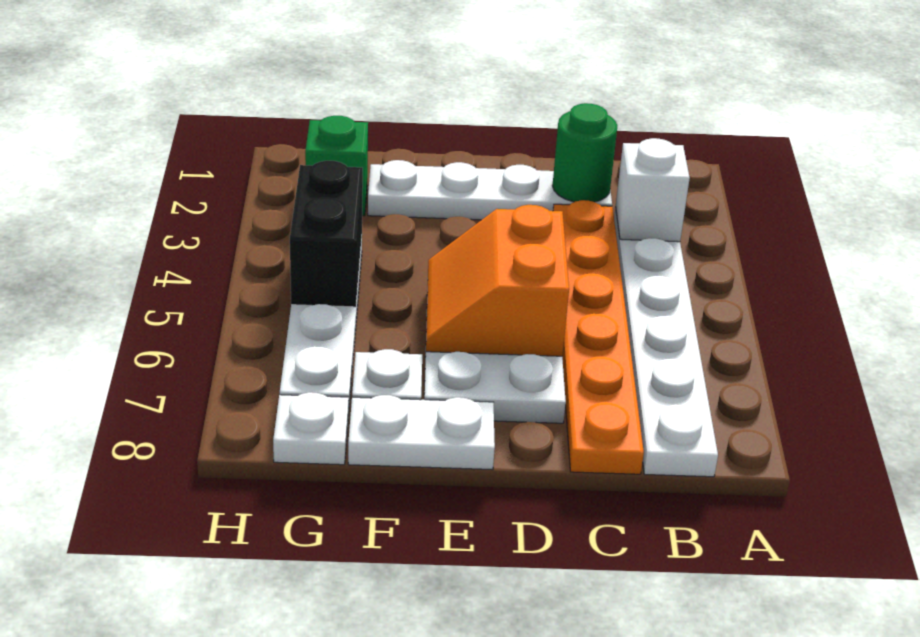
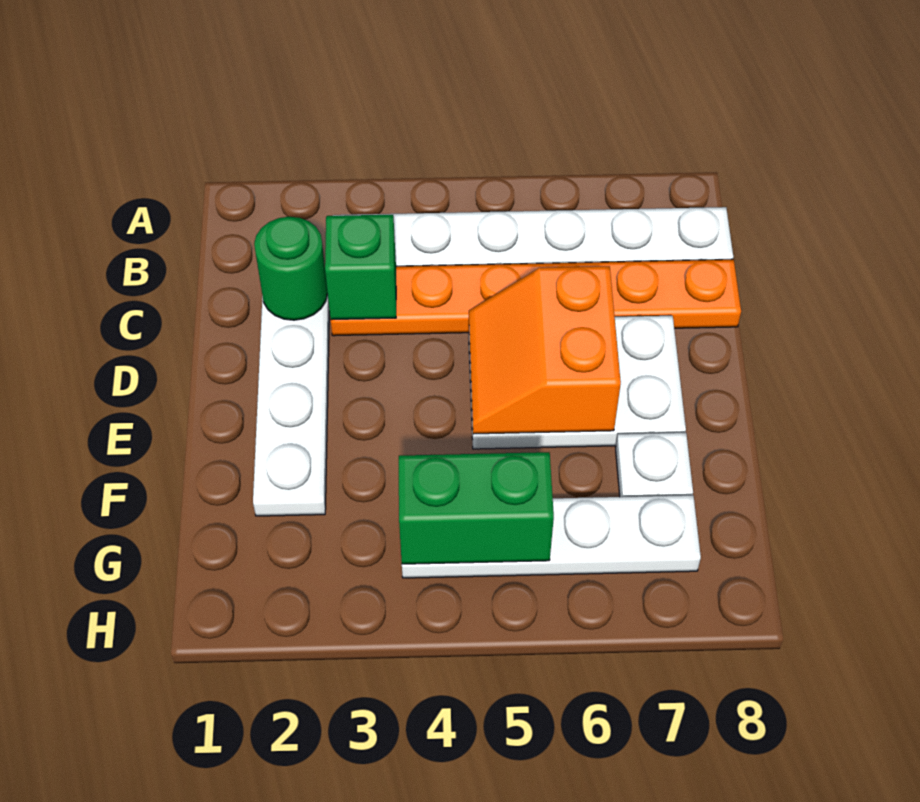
white 1x1 brick [616,138,690,242] -> none
orange 2x2 slope [426,205,569,356] -> orange 2x2 slope turned to [469,266,621,434]
white 1x2 plate [348,395,495,470] -> none
green 1x1 brick [305,116,368,216] -> green 1x1 brick moved to [325,215,396,320]
black 1x2 brick [290,161,363,307] -> green 1x2 brick [399,452,554,564]
white 1x1 plate [273,392,349,465] -> none

